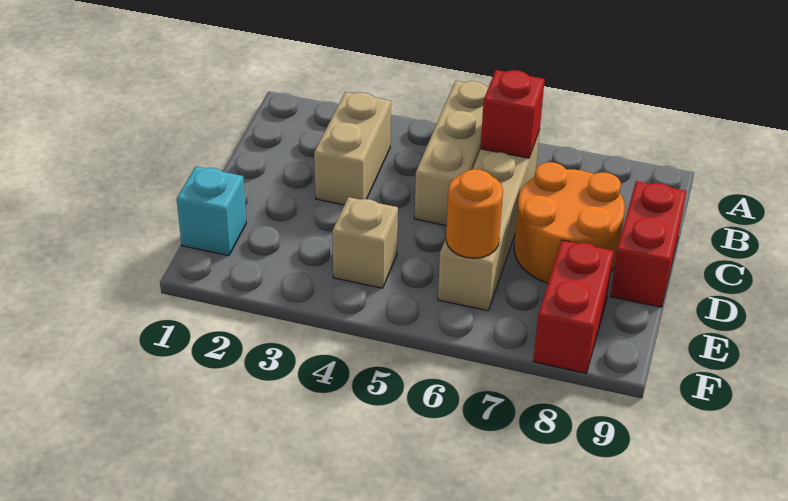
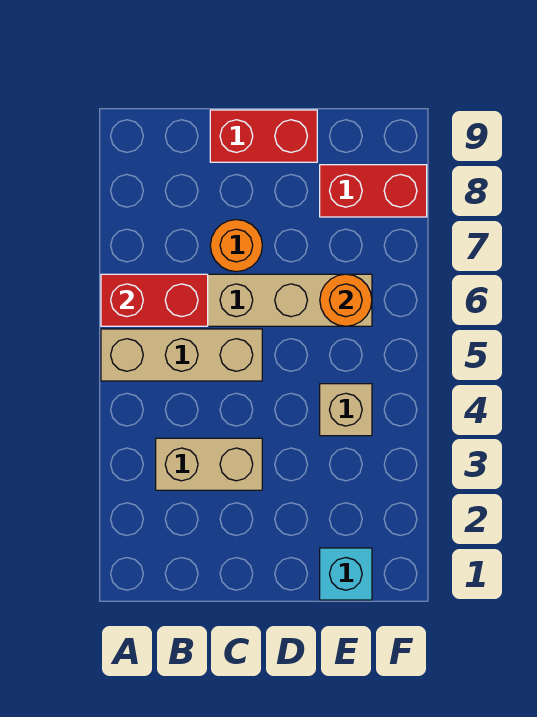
red 1x1 brick [480,70,545,158] -> red 1x2 brick [101,274,208,326]
orange 2x2 round brick [514,162,625,283] -> orange 1x1 round brick [210,220,262,272]

